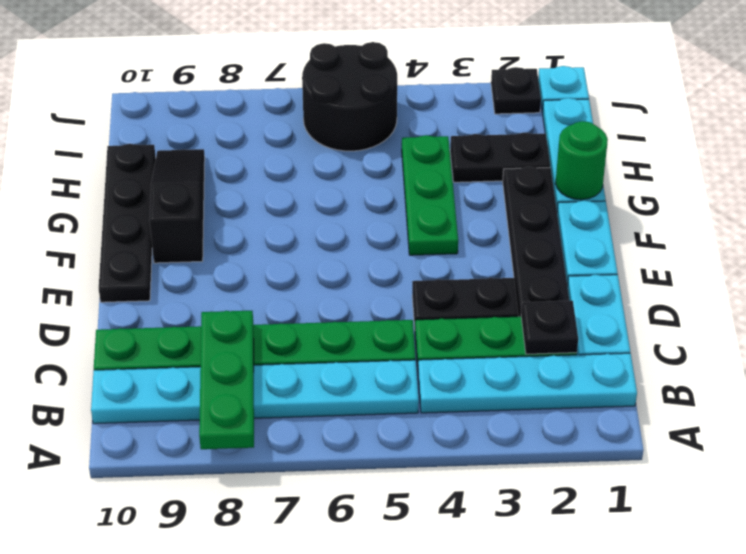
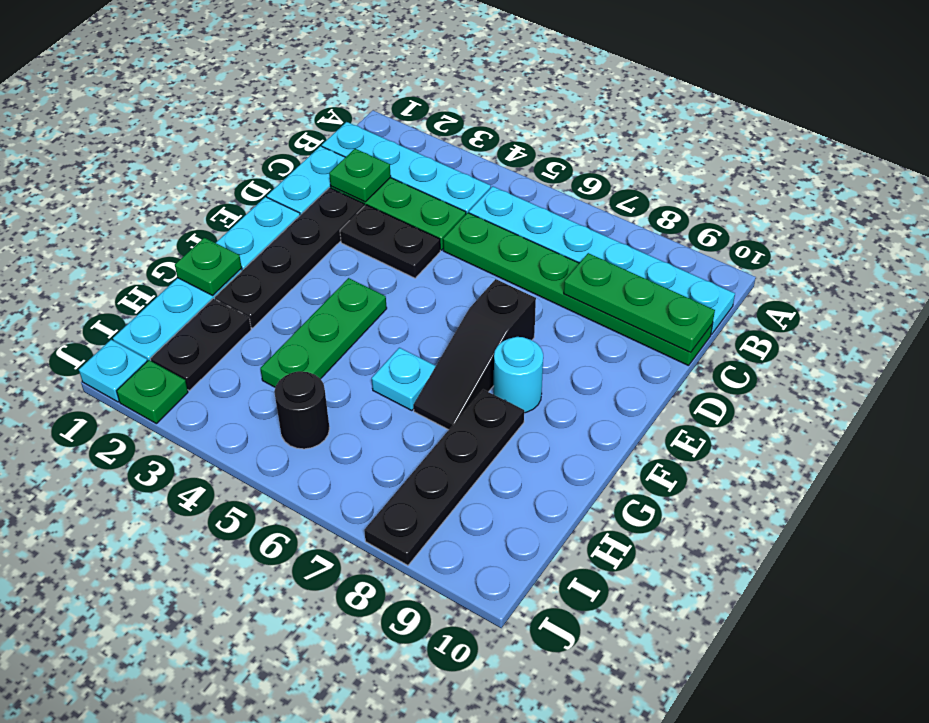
green 1x3 plate [199,311,254,449] -> green 1x3 plate turned to [564,253,715,352]
black 1x1 plate [521,301,578,354] -> green 1x1 plate [329,149,391,202]
black 1x4 plate [99,144,156,302] -> black 1x4 plate moved to [364,390,524,565]
none -> cyan 1x1 round brick [494,337,543,413]
black 1x3 slope [149,149,205,263] -> black 1x3 slope moved to [414,279,536,430]
green 1x1 round brick [555,121,608,200] -> green 1x1 plate [175,238,242,296]
none -> cyan 1x1 plate [372,348,436,411]
black 1x2 plate [450,133,550,182] -> black 1x2 plate turned to [150,299,251,391]
black 2x2 round brick [302,42,397,151] -> black 1x1 round brick [274,371,329,449]
black 1x1 plate [491,67,541,114] -> green 1x1 plate [117,360,188,424]

